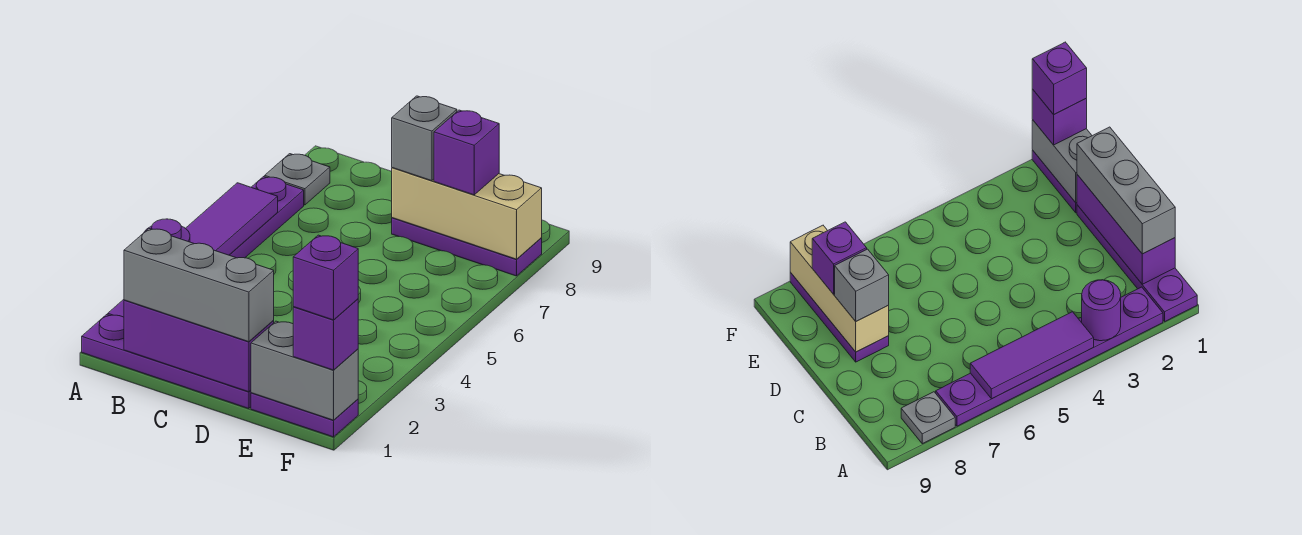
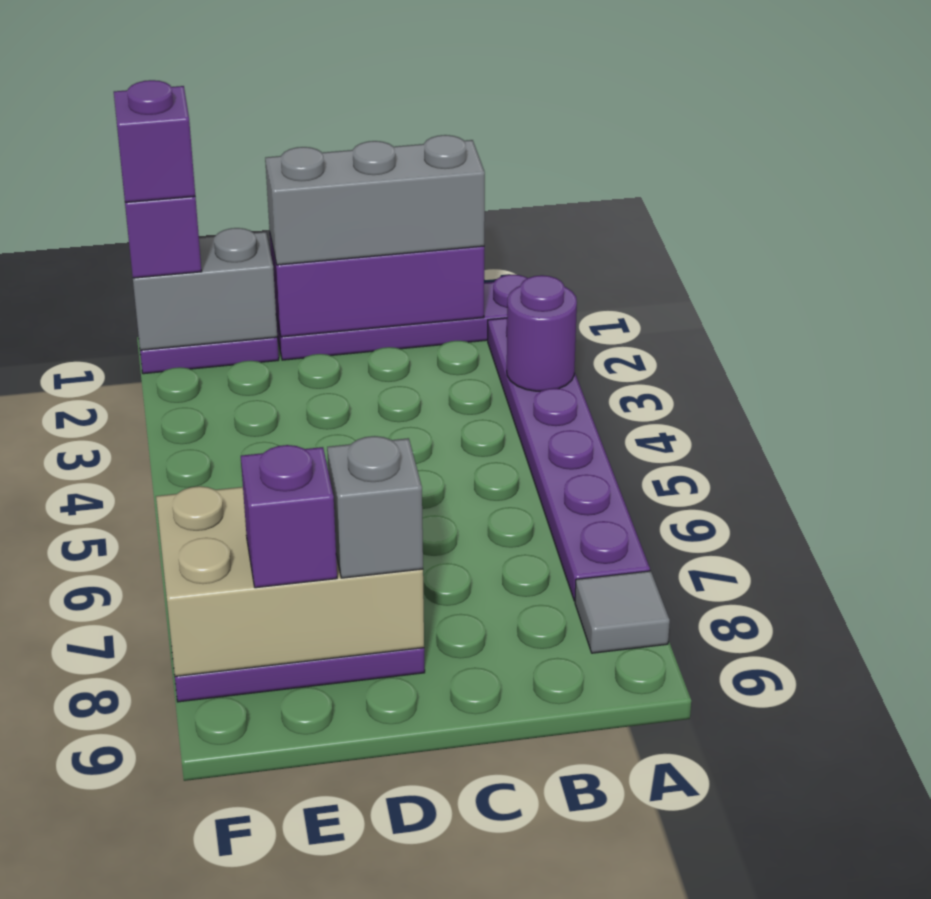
purple 1x3 tile [186,183,278,255] -> none
grey 1x1 plate [265,154,330,205] -> grey 1x1 tile [575,571,670,653]
tan 1x3 brick [392,168,542,259] -> tan 2x3 brick [156,486,424,676]

